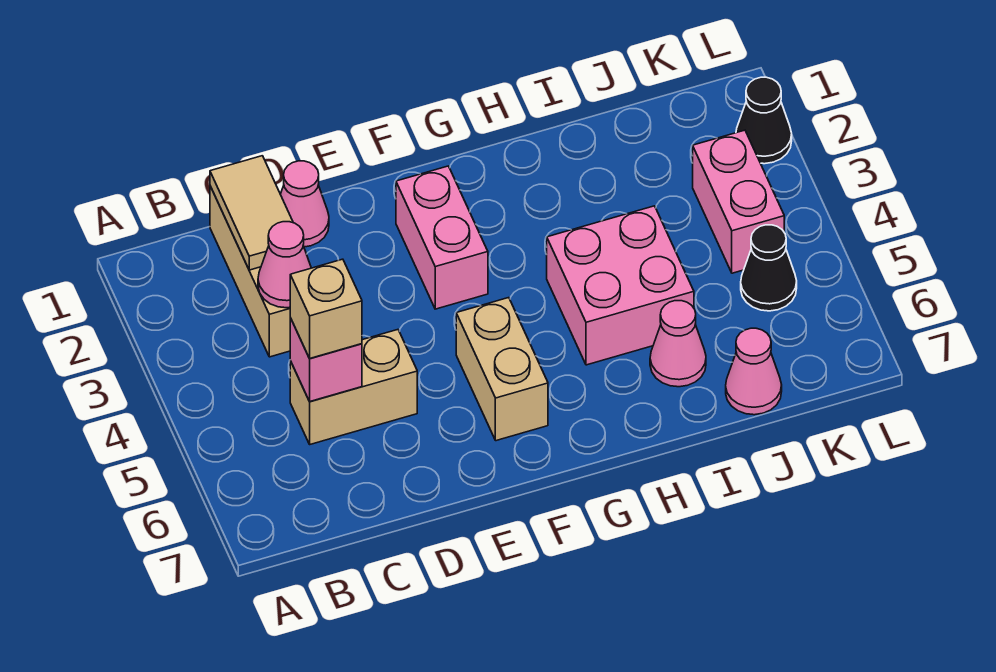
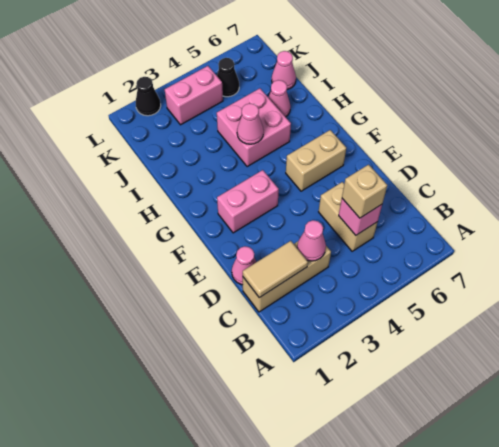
none -> pink 1x1 cone [237,103,264,144]

